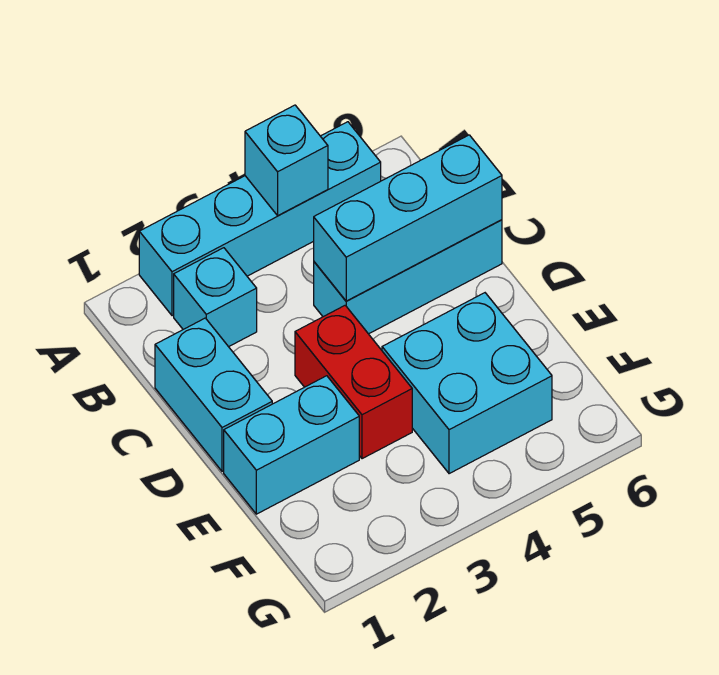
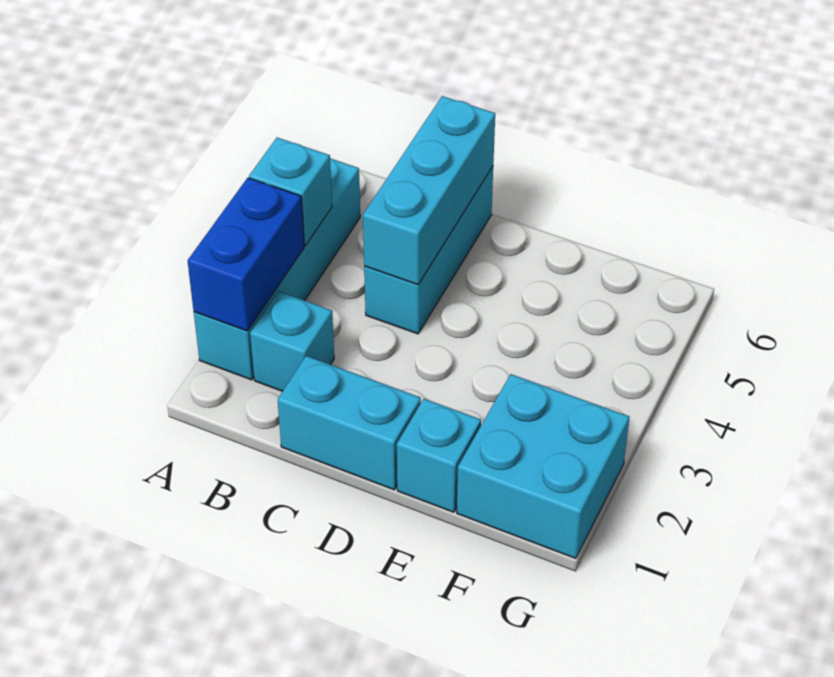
none -> blue 1x2 brick [187,178,304,331]
red 1x2 brick [295,305,412,459] -> none
cyan 1x2 brick [224,376,359,514] -> cyan 1x1 brick [397,399,481,512]
cyan 2x2 brick [382,293,552,474] -> cyan 2x2 brick moved to [457,374,629,558]

